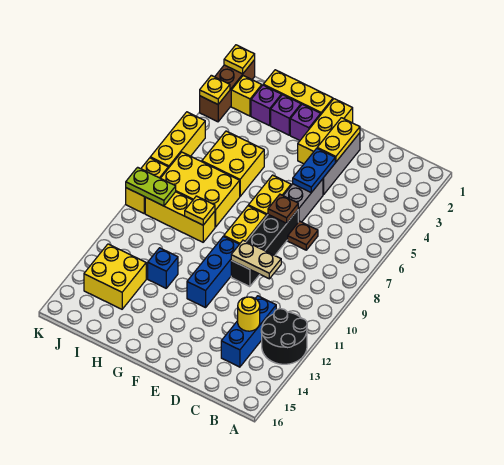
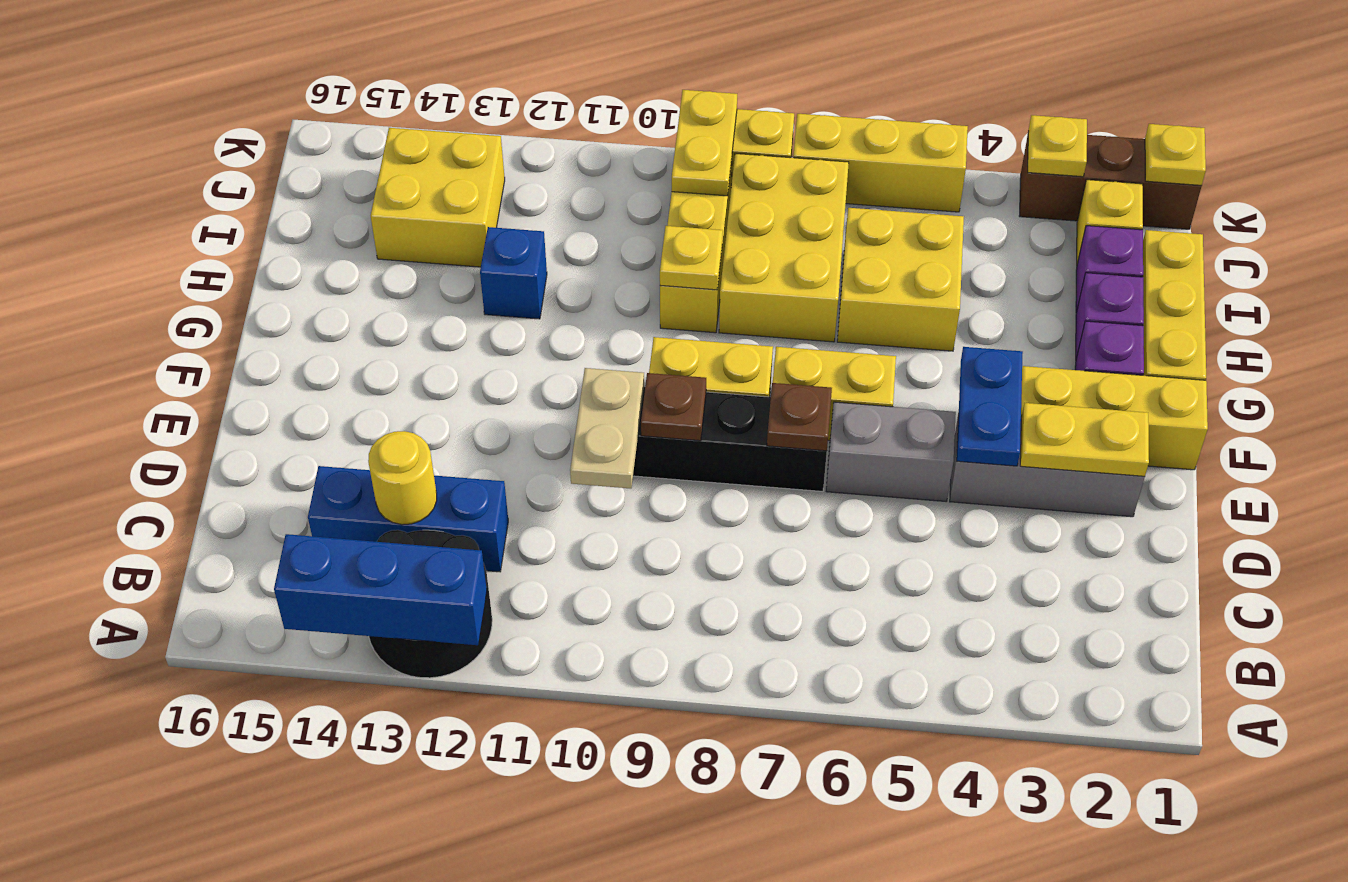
brown 1x1 plate [288,221,318,250] -> brown 1x1 plate moved to [641,373,706,441]
blue 1x2 plate [293,148,335,193] -> blue 1x2 plate turned to [957,347,1023,466]
blue 1x3 brick [187,236,239,308] -> blue 1x3 brick moved to [274,534,487,645]
lime 1x2 plate [126,167,176,206] -> yellow 1x2 plate [672,90,737,196]

